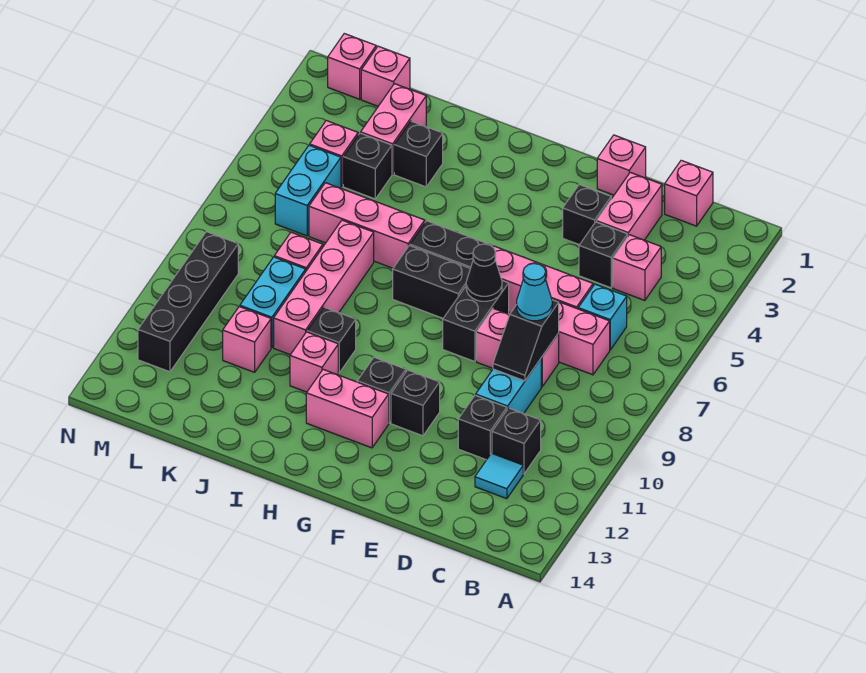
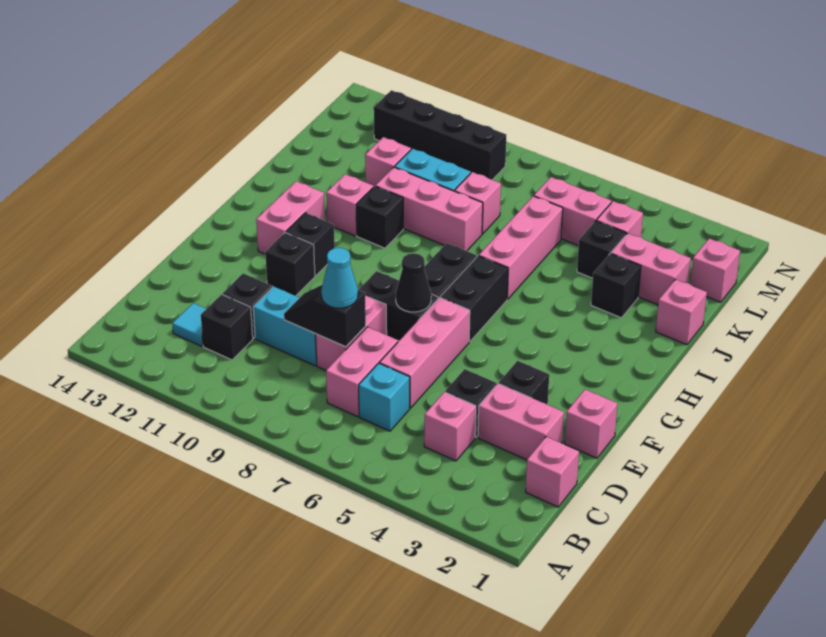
pink 1x4 brick [274,220,374,355] -> pink 1x3 brick [376,167,483,251]
cyan 1x2 brick [275,145,341,236] -> pink 1x2 brick [534,177,611,246]
pink 1x1 brick [328,34,376,99] -> pink 1x1 brick moved to [656,280,707,345]

